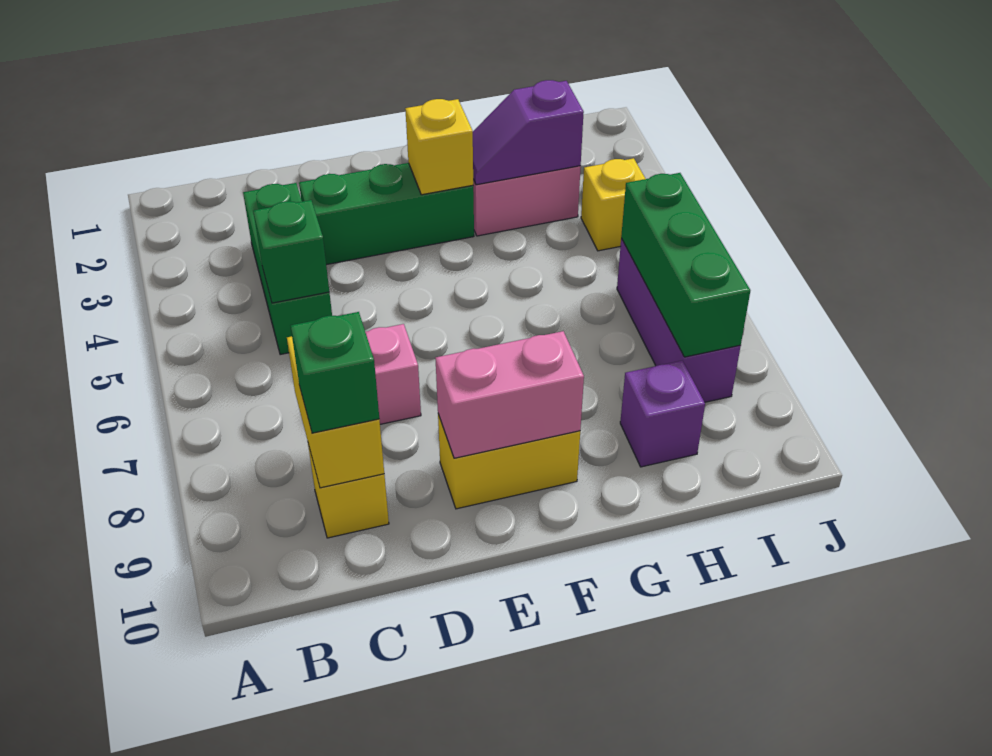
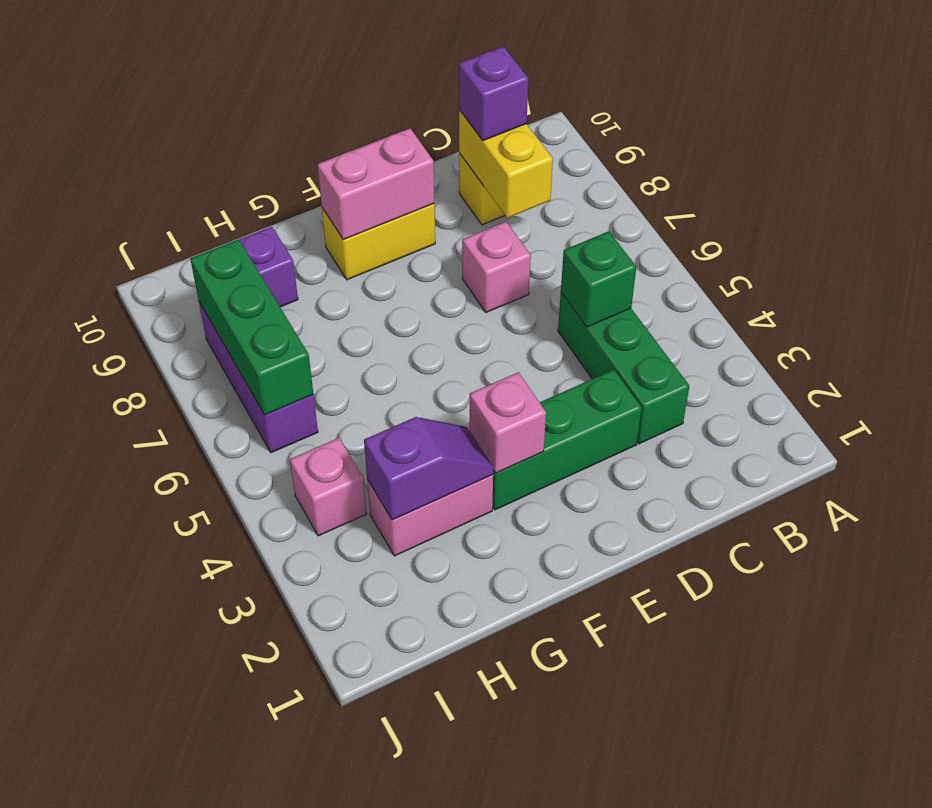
green 1x1 brick [291,312,379,433] -> purple 1x1 brick [459,47,528,141]
yellow 1x1 brick [405,99,473,195] -> pink 1x1 brick [469,372,546,473]
yellow 1x1 brick [581,158,645,251] -> pink 1x1 brick [290,438,366,536]

